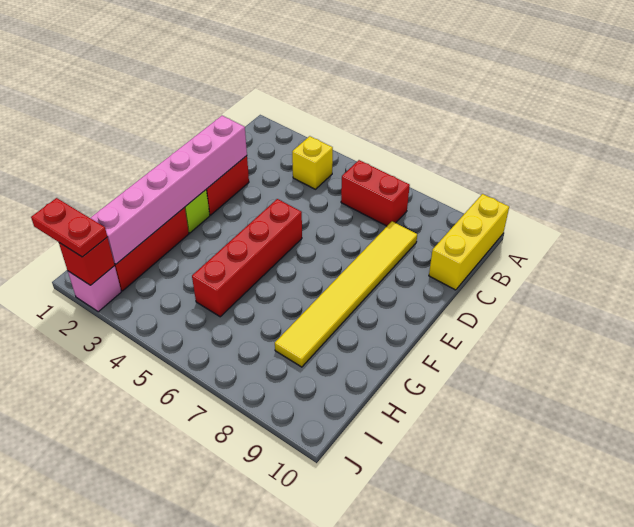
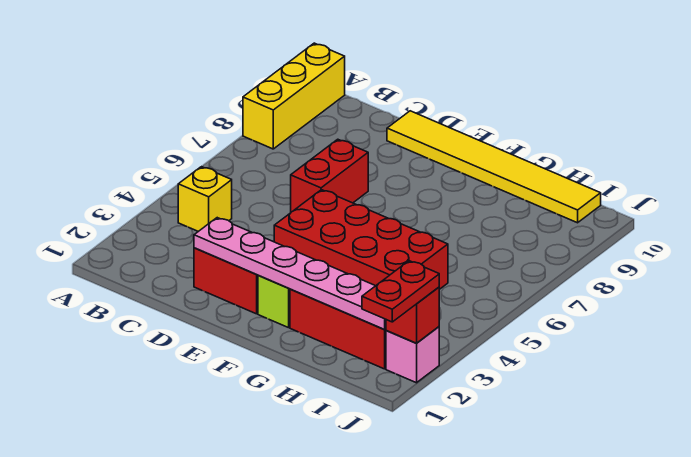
yellow 1x3 brick [429,194,509,290] -> yellow 1x3 brick turned to [243,43,345,149]
red 1x2 brick [341,160,410,226] -> red 1x2 brick moved to [291,139,368,212]
yellow 1x6 tile [275,221,417,367] -> yellow 1x6 tile moved to [387,111,601,223]
pink 1x6 brick [90,116,247,264] -> pink 1x6 plate [194,218,386,329]
red 1x4 brick [192,199,302,317] -> red 2x4 brick [274,190,448,289]

